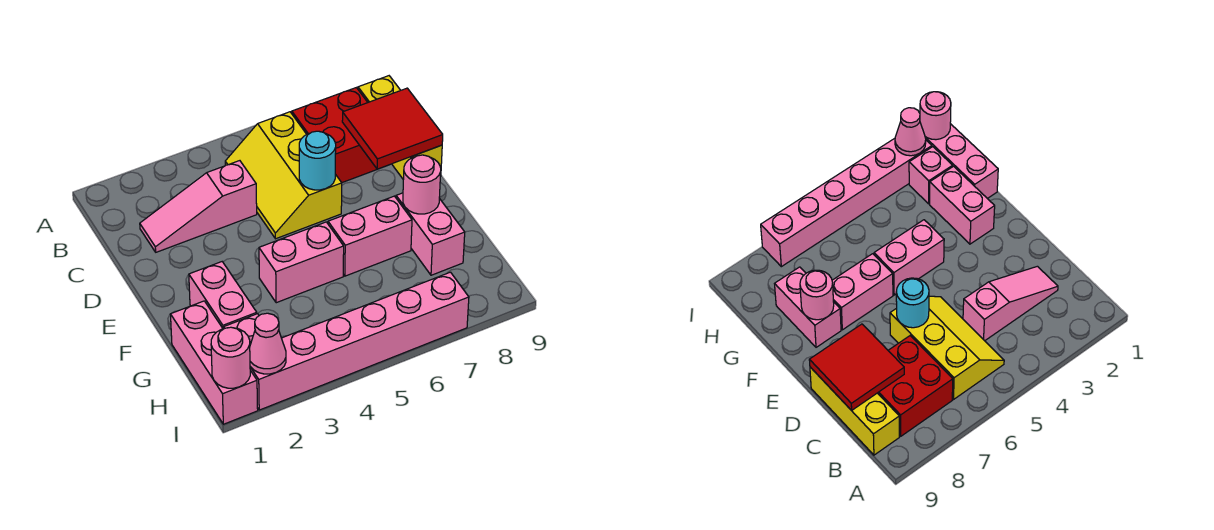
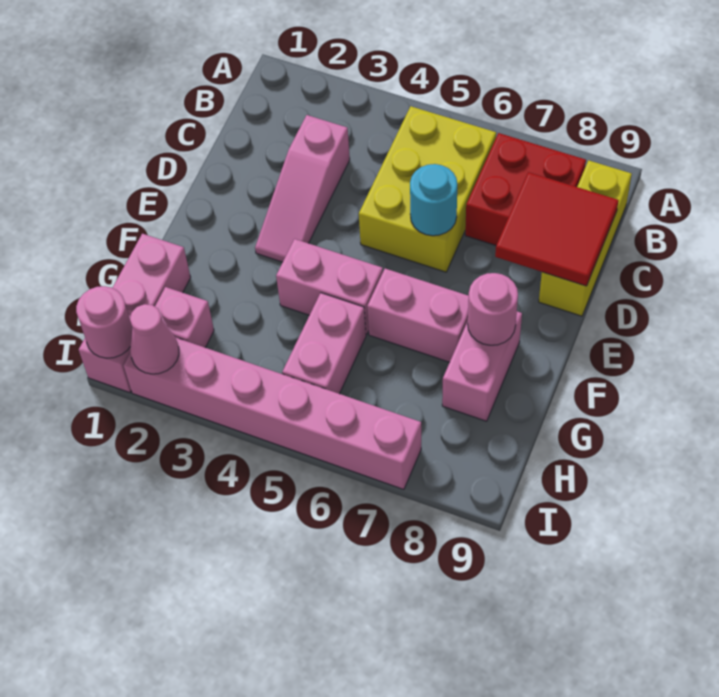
yellow 2x3 slope [225,112,342,239] -> yellow 2x3 brick [359,106,496,272]
pink 1x3 slope [140,161,257,252] -> pink 1x3 slope turned to [255,115,350,262]
pink 1x2 brick [189,262,257,329] -> pink 1x2 brick moved to [282,293,366,394]

